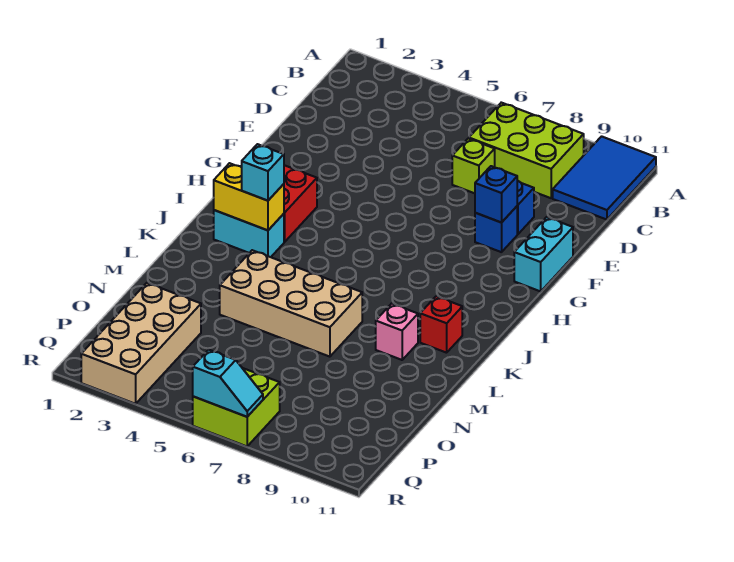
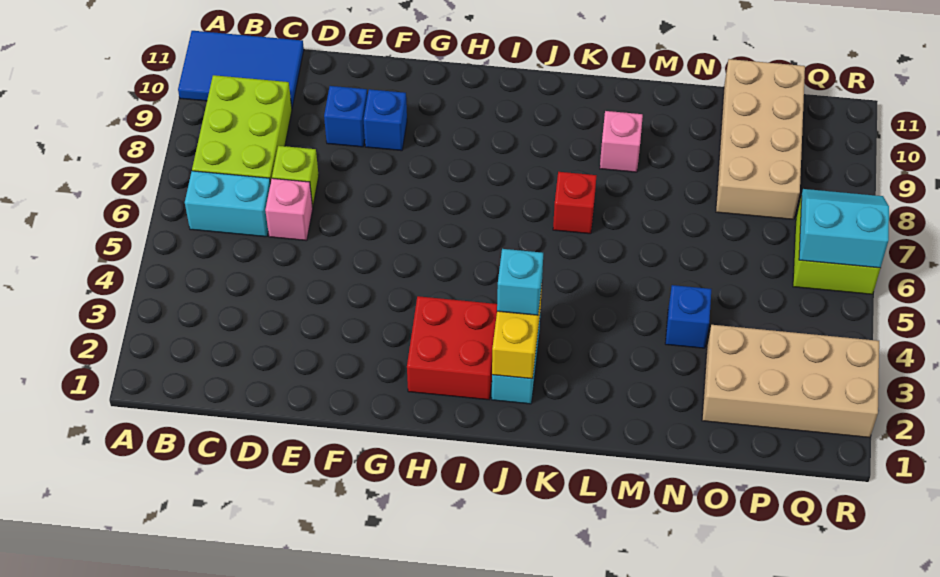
none -> pink 1x1 brick [265,178,313,241]
blue 1x1 brick [475,166,517,223] -> blue 1x1 brick moved to [665,285,711,348]
cyan 1x2 brick [514,217,573,291] -> cyan 1x2 brick moved to [185,171,270,237]
red 1x1 brick [420,296,462,353] -> red 1x1 brick moved to [553,172,597,234]
tan 2x4 brick [220,250,362,357] -> tan 2x4 brick moved to [716,59,805,220]
cyan 1x2 slope [193,350,263,417] -> cyan 2x2 slope [799,189,889,268]

